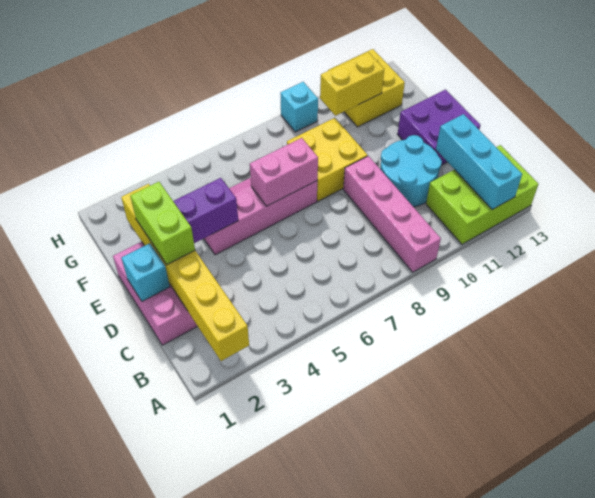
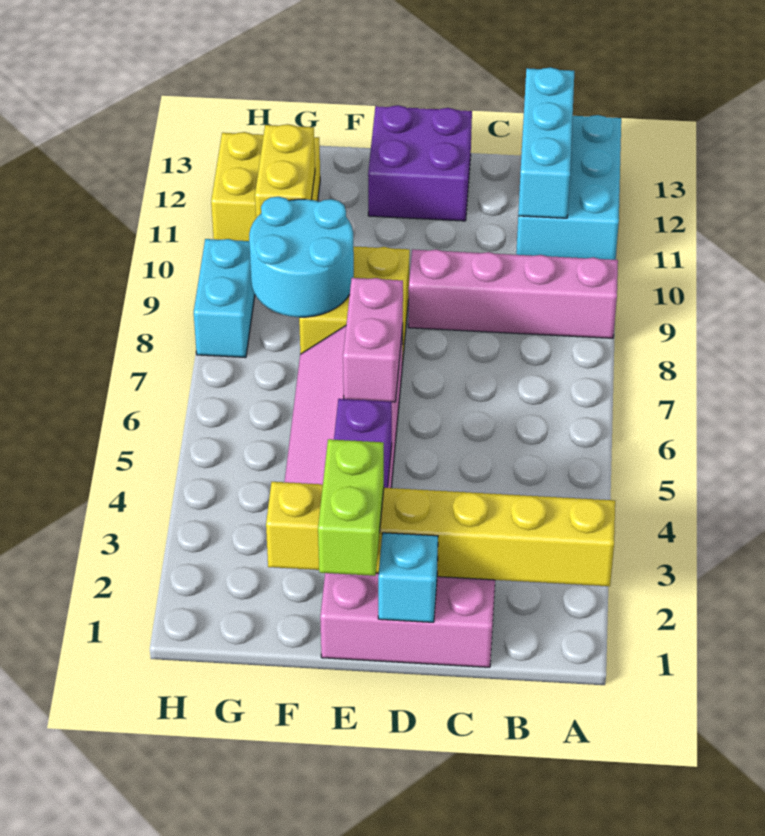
lime 2x3 brick [426,145,538,244] -> cyan 2x3 brick [516,115,621,260]
cyan 1x3 brick [436,114,522,209] -> cyan 1x3 brick turned to [518,67,574,218]
cyan 2x2 round brick [380,135,442,207] -> cyan 2x2 round brick moved to [249,196,354,318]
lime 1x2 brick [130,182,195,265] -> lime 1x2 brick turned to [318,439,384,576]
cyan 1x1 brick [280,82,318,132] -> cyan 1x2 brick [194,239,255,357]

